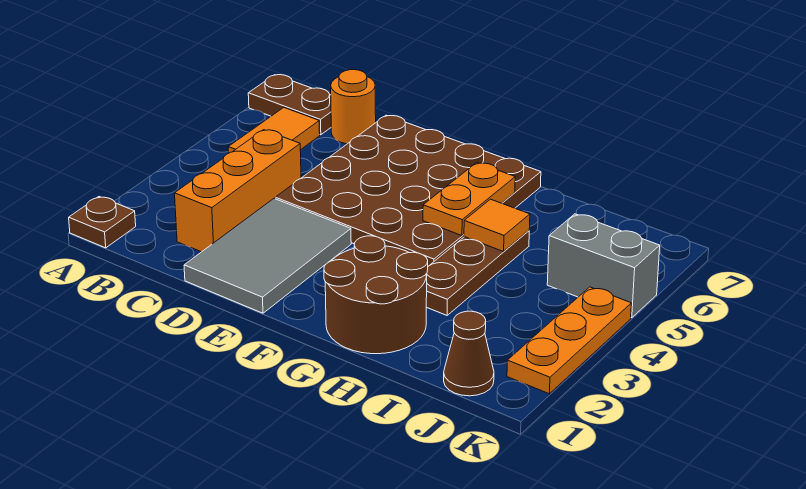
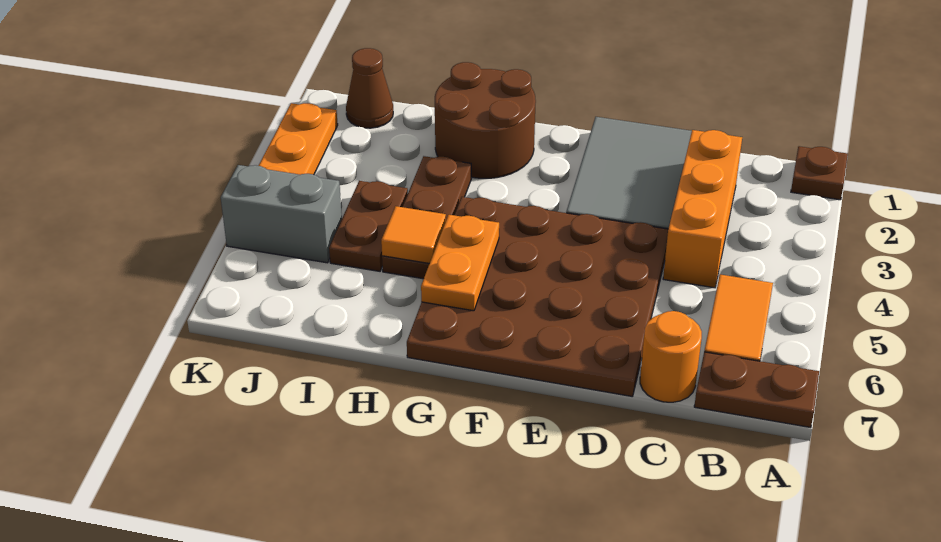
none -> brown 1x2 plate [329,181,408,271]

